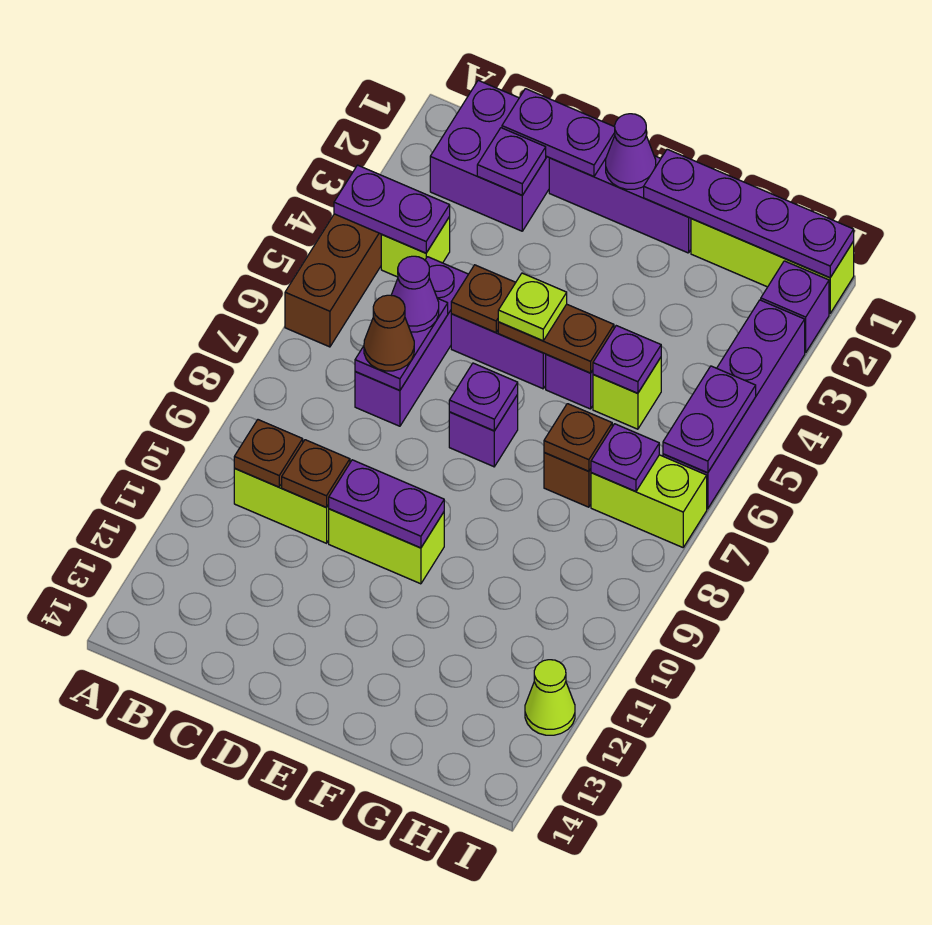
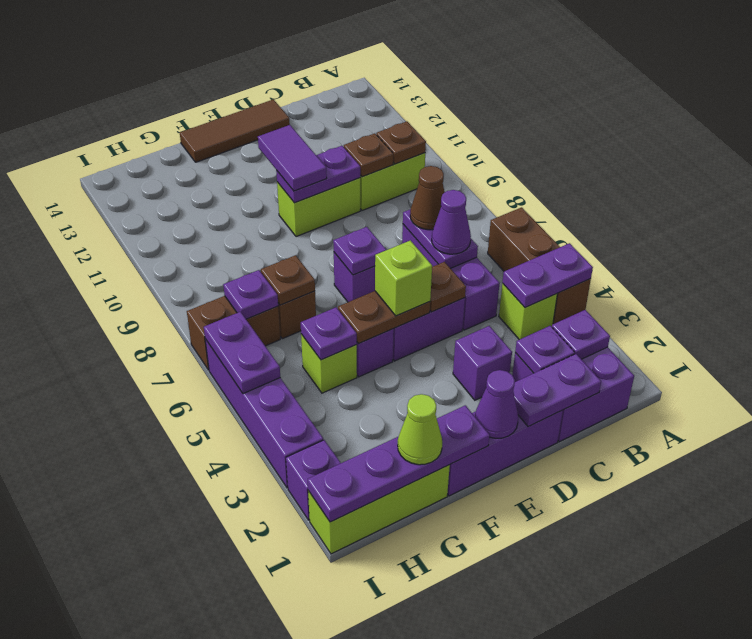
none -> purple 1x1 plate [552,310,610,359]
none -> purple 1x1 brick [453,326,512,400]
none -> brown 1x3 tile [180,99,290,162]
lime 1x1 plate [498,273,567,341] -> lime 1x1 brick [375,240,432,316]
none -> purple 1x2 tile [258,125,327,191]
lime 1x2 brick [591,455,707,547] -> brown 1x2 brick [187,296,280,370]
lime 1x1 cone [525,660,575,735] -> lime 1x1 cone moved to [398,394,442,465]

